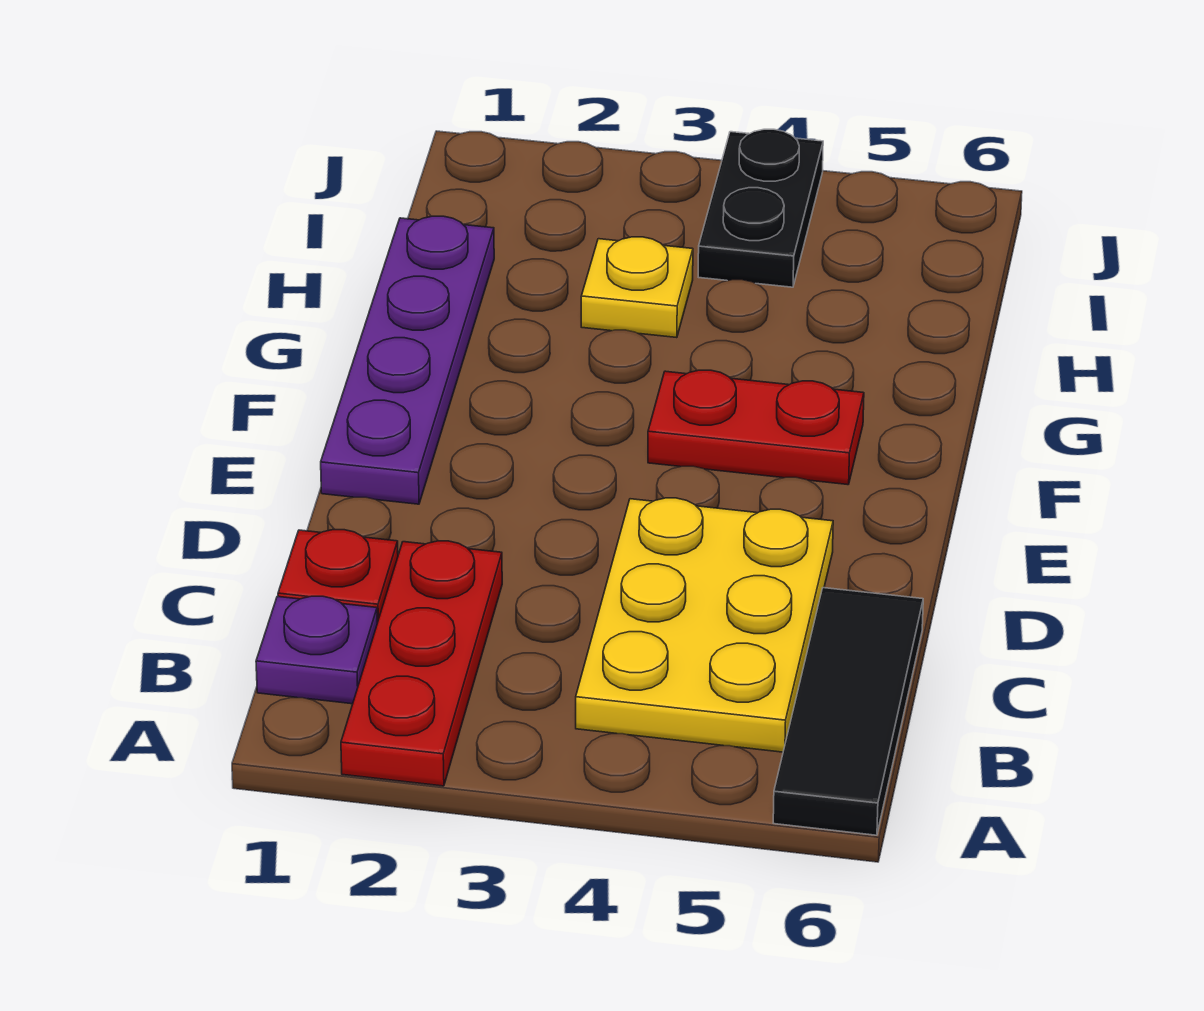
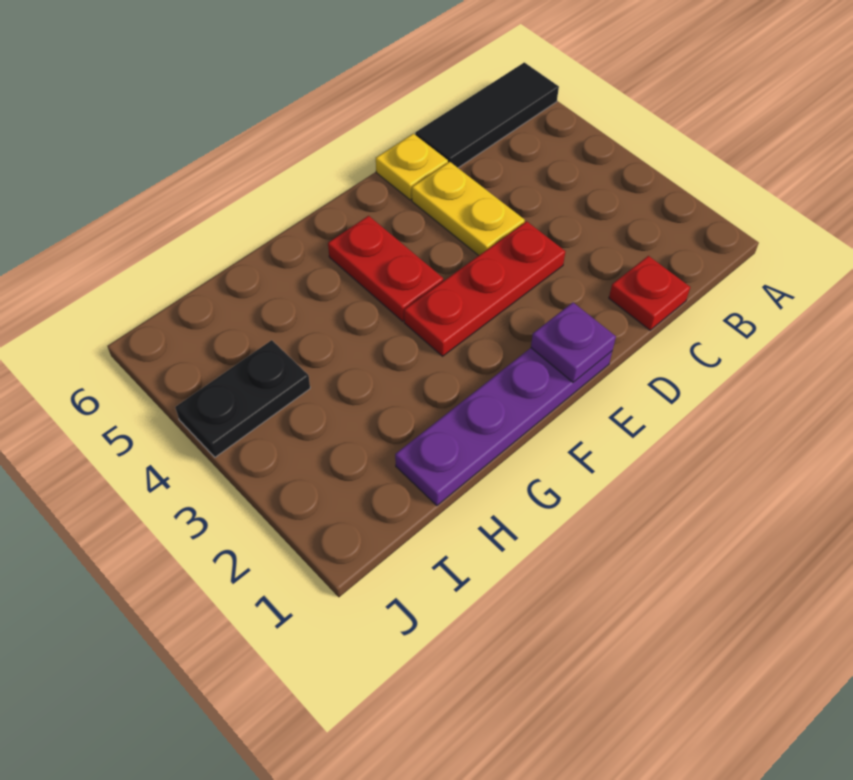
red 1x3 plate [341,541,502,786] -> red 1x3 plate moved to [404,221,565,356]
purple 1x1 plate [256,596,377,704] -> purple 1x1 plate moved to [531,303,616,382]
yellow 2x3 plate [576,498,833,752] -> yellow 1x2 plate [412,162,525,256]
yellow 1x1 plate [581,237,693,338] -> yellow 1x1 plate moved to [376,134,448,200]

